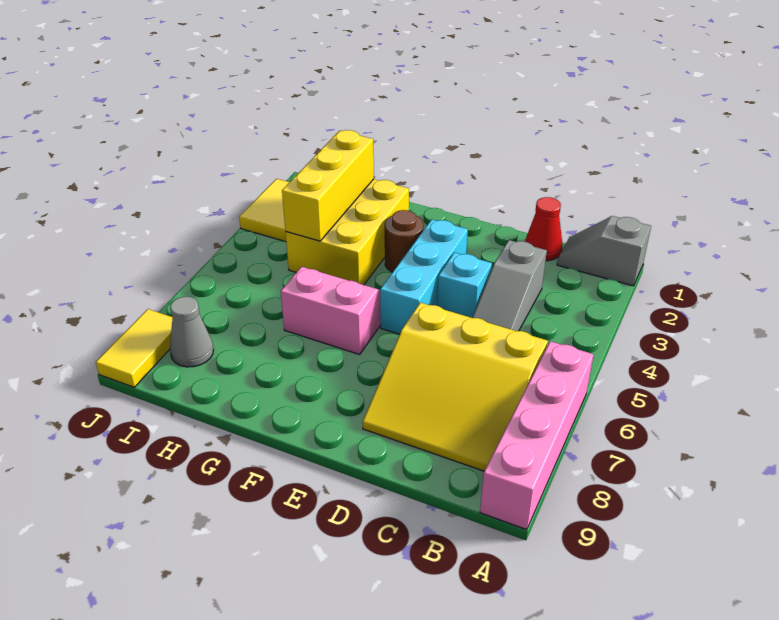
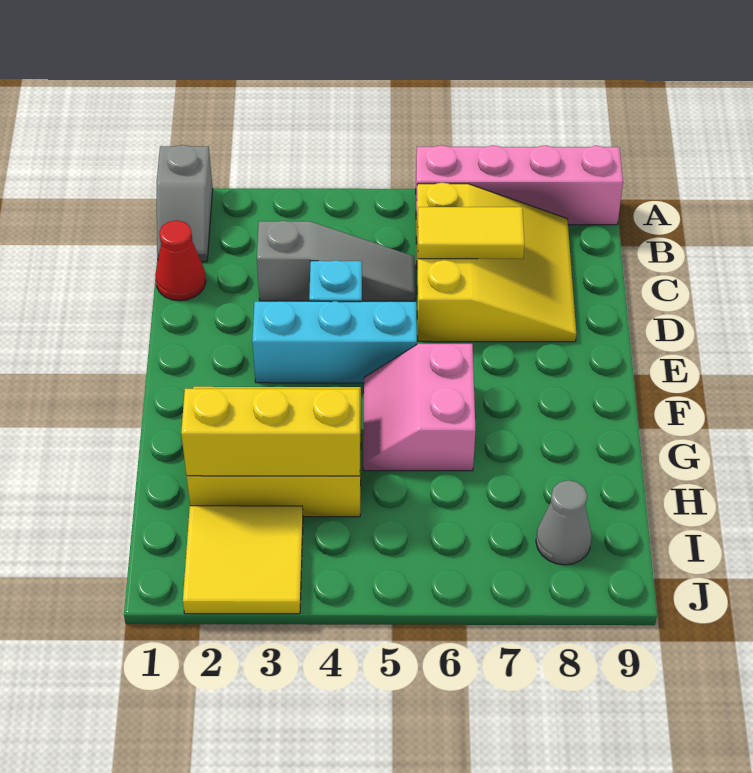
brown 1x1 round brick [385,210,424,272] -> none
yellow 1x2 tile [96,309,173,387] -> yellow 1x2 tile moved to [418,207,525,259]

